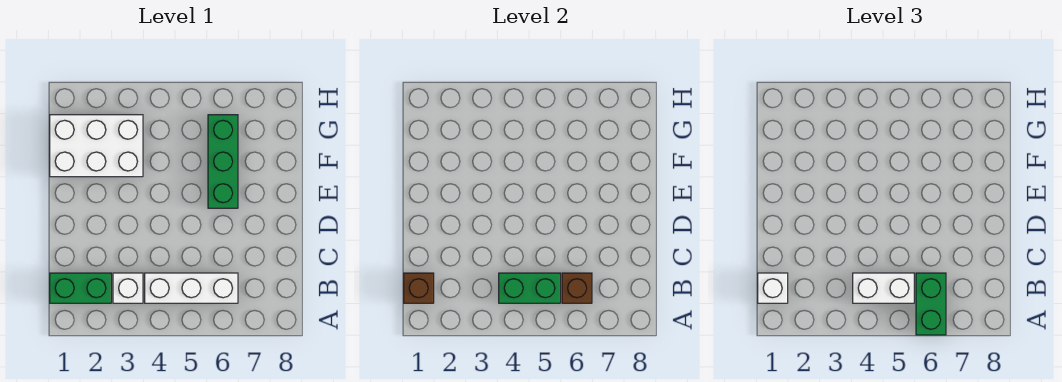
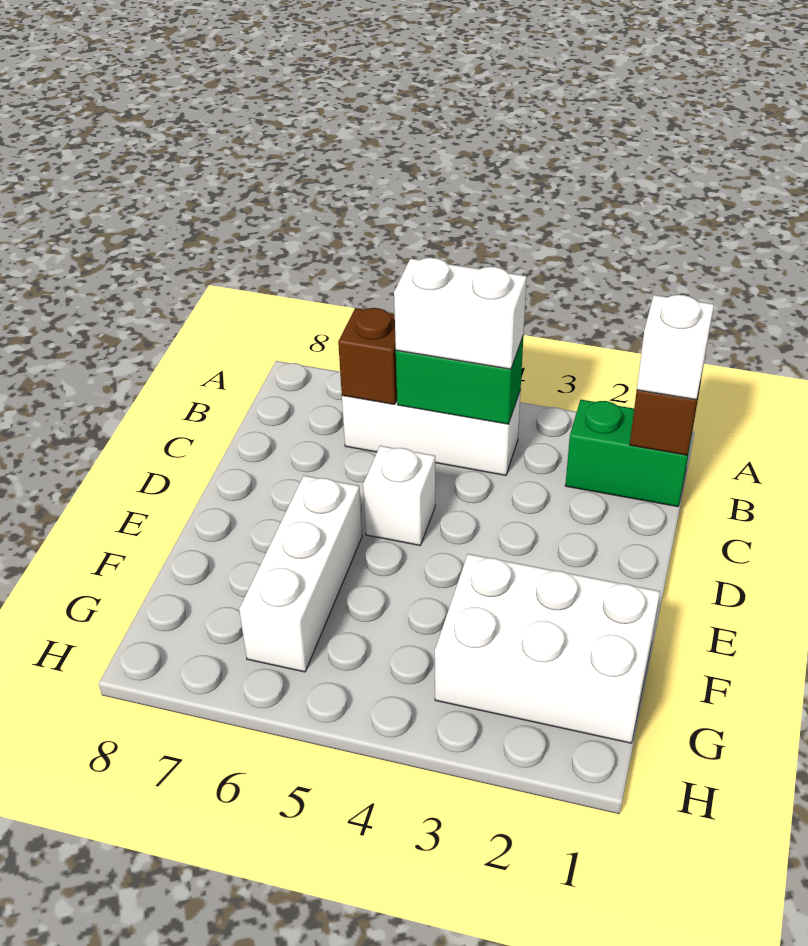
green 1x2 brick [916,273,946,335] -> none
white 1x1 brick [113,273,143,303] -> white 1x1 brick moved to [363,446,435,545]
green 1x3 brick [208,115,238,208] -> white 1x3 brick [239,476,362,672]

